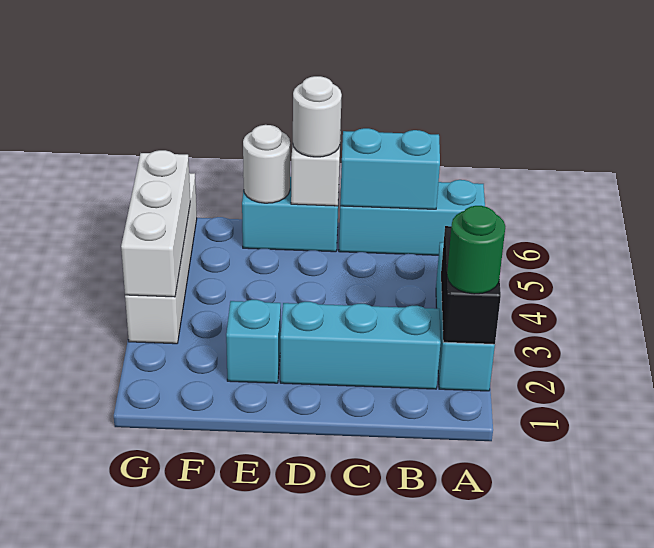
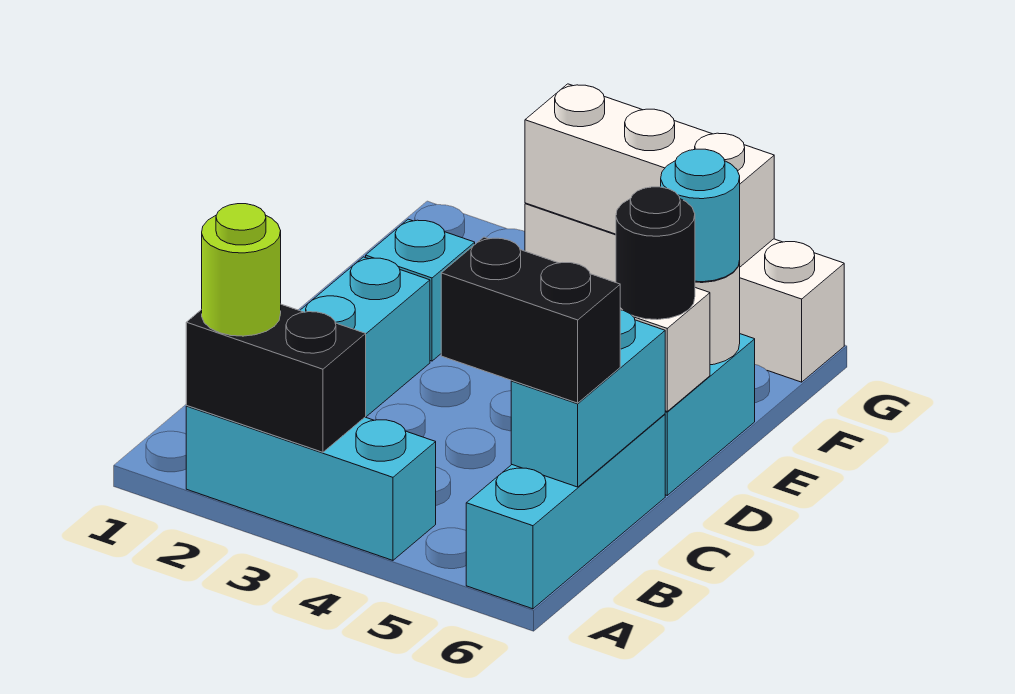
green 1x1 round brick [447,206,505,294] -> lime 1x1 round brick [202,204,281,336]
none -> black 1x2 brick [441,237,620,403]
white 1x1 round brick [293,76,342,157] -> black 1x1 round brick [616,187,695,320]
none -> cyan 1x1 round brick [661,149,740,282]

